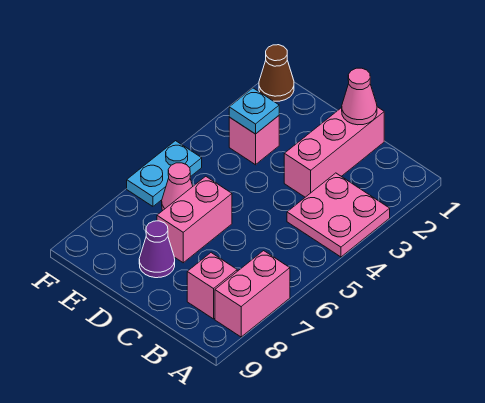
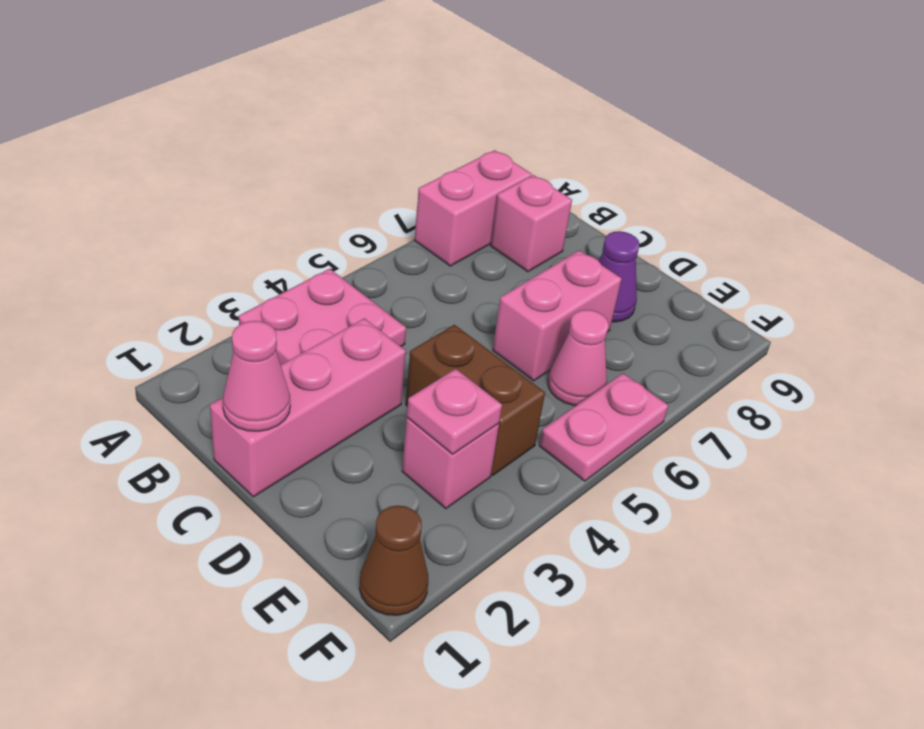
none -> brown 1x2 brick [406,325,545,475]
cyan 1x1 plate [229,88,279,134] -> pink 1x1 plate [407,369,502,454]
cyan 1x2 plate [127,141,202,206] -> pink 1x2 plate [539,373,668,481]

